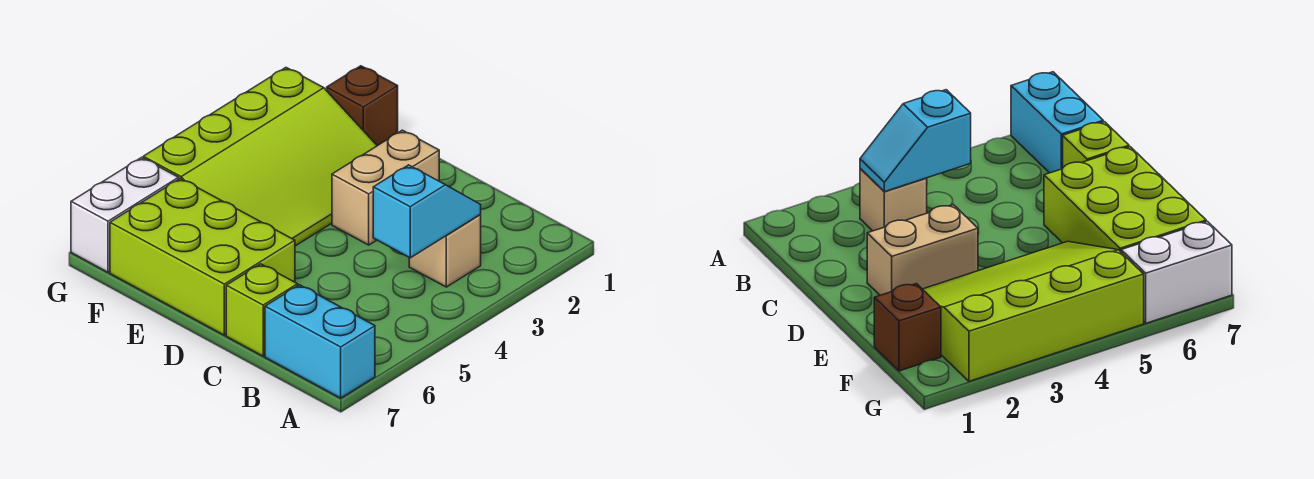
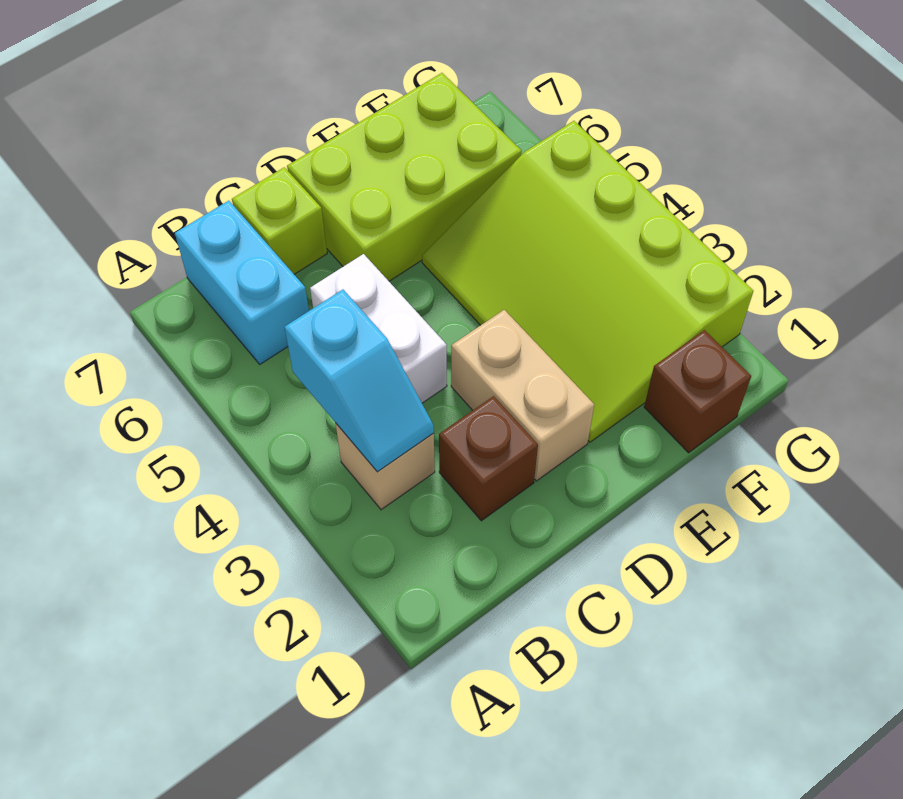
cyan 1x2 brick [265,285,375,398] -> cyan 1x2 brick turned to [175,201,309,364]
none -> brown 1x1 brick [439,396,538,521]
white 1x2 brick [71,157,179,272] -> white 1x2 brick moved to [310,254,447,403]

